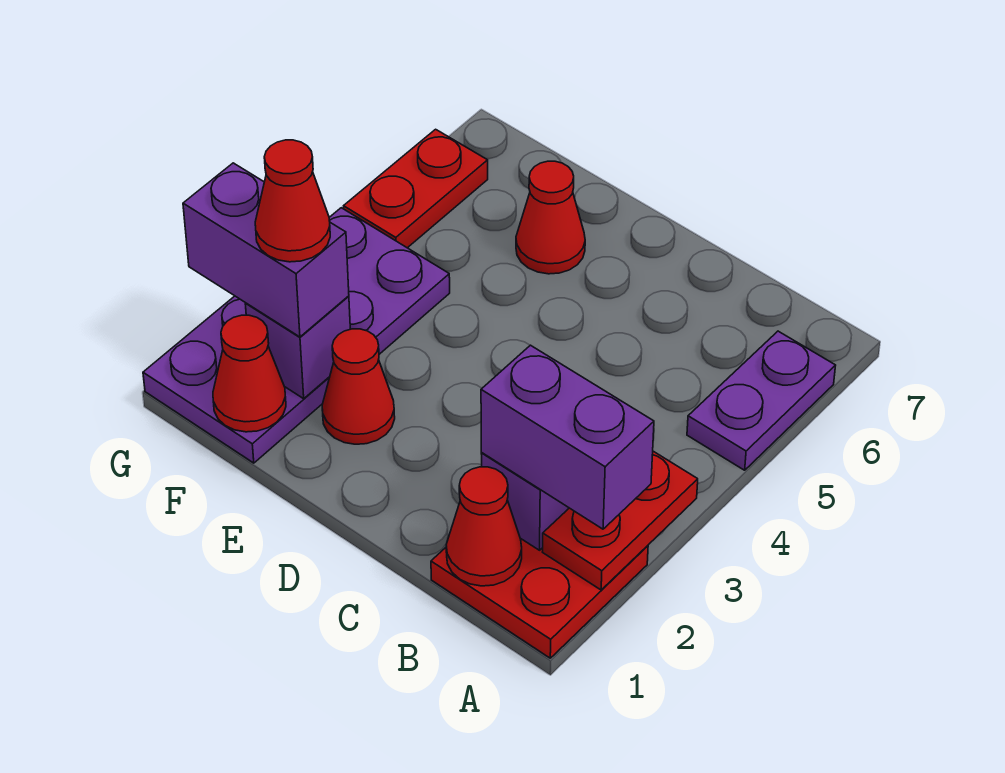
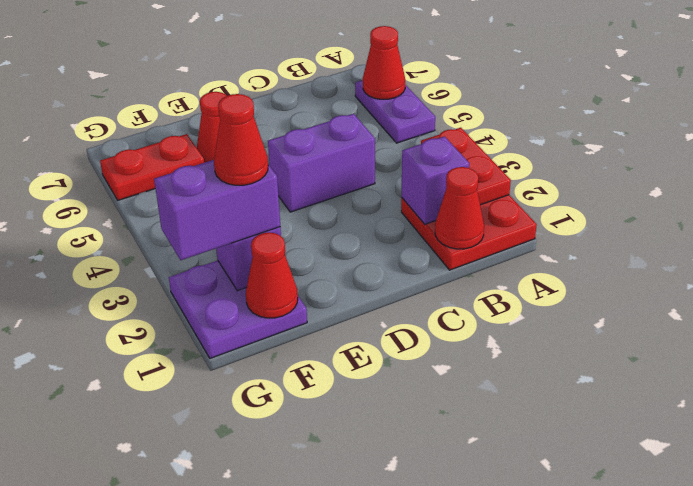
purple 1x2 brick [481,345,654,529] -> purple 1x2 brick moved to [268,114,375,212]
red 1x1 cone [322,329,395,444] -> red 1x1 cone moved to [363,26,405,99]
purple 2x4 plate [143,208,450,463] -> purple 2x2 plate [169,260,307,358]
red 1x2 plate [344,129,488,248] -> red 1x2 plate turned to [100,134,204,200]

